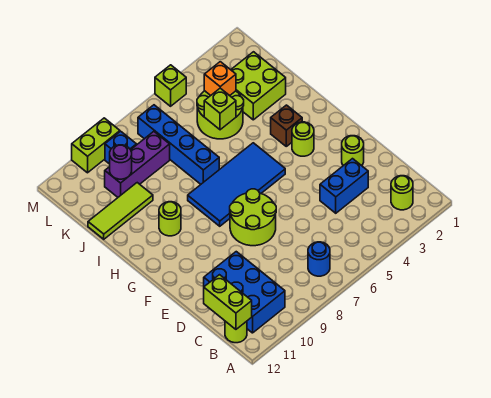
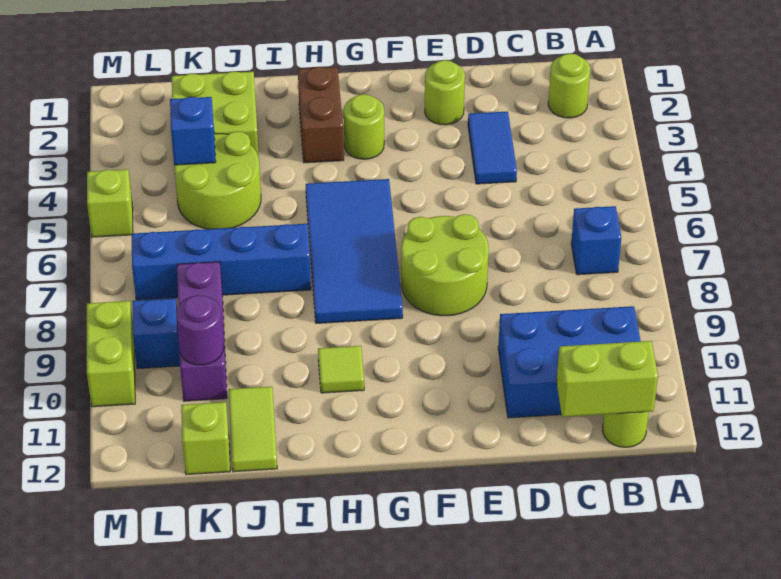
blue 1x1 round brick [308,242,330,276] -> blue 1x1 brick [571,206,621,275]
blue 1x2 brick [320,159,368,213] -> blue 1x2 tile [468,111,517,184]
brown 1x1 brick [271,105,302,146] -> brown 1x2 brick [298,67,344,163]
lime 1x1 round brick [159,202,181,236] -> lime 1x1 tile [318,346,364,393]
lime 1x1 brick [204,88,236,130] -> lime 1x1 brick moved to [181,402,230,475]
lime 1x3 tile [88,183,153,239] -> lime 1x2 tile [229,387,277,472]
orange 1x1 brick [204,62,236,96] -> blue 1x1 brick [170,97,216,165]

